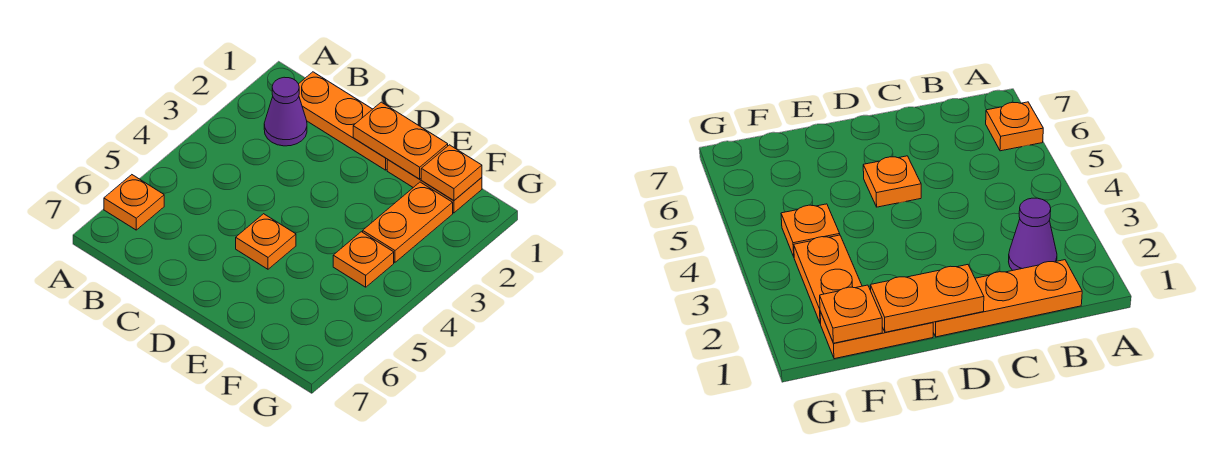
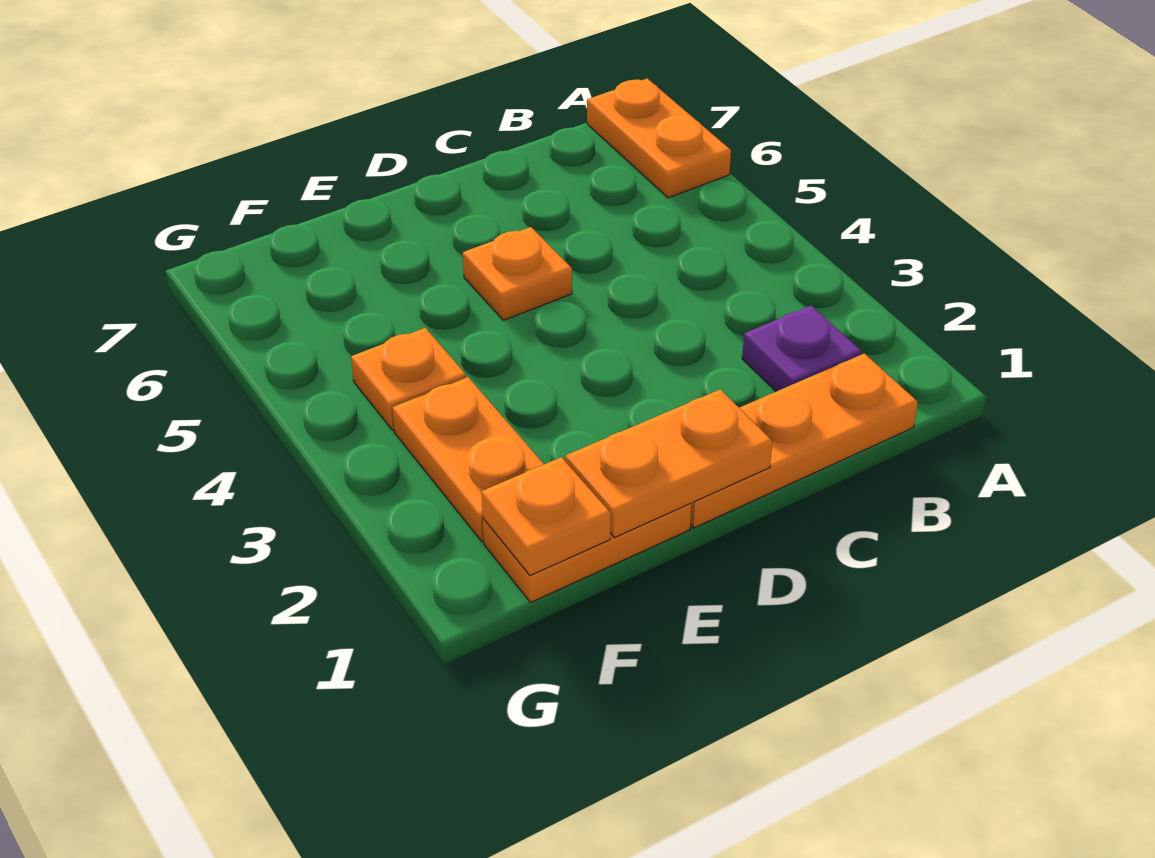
orange 1x1 plate [104,175,164,230] -> orange 1x2 plate [587,78,731,198]
purple 1x1 cone [264,77,307,146] -> purple 1x1 plate [742,306,862,391]

